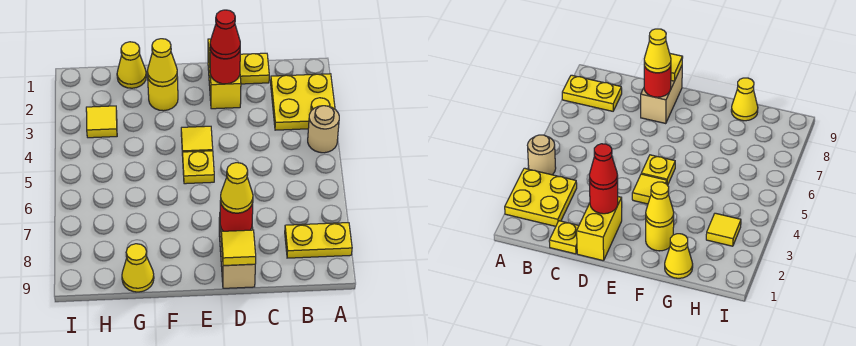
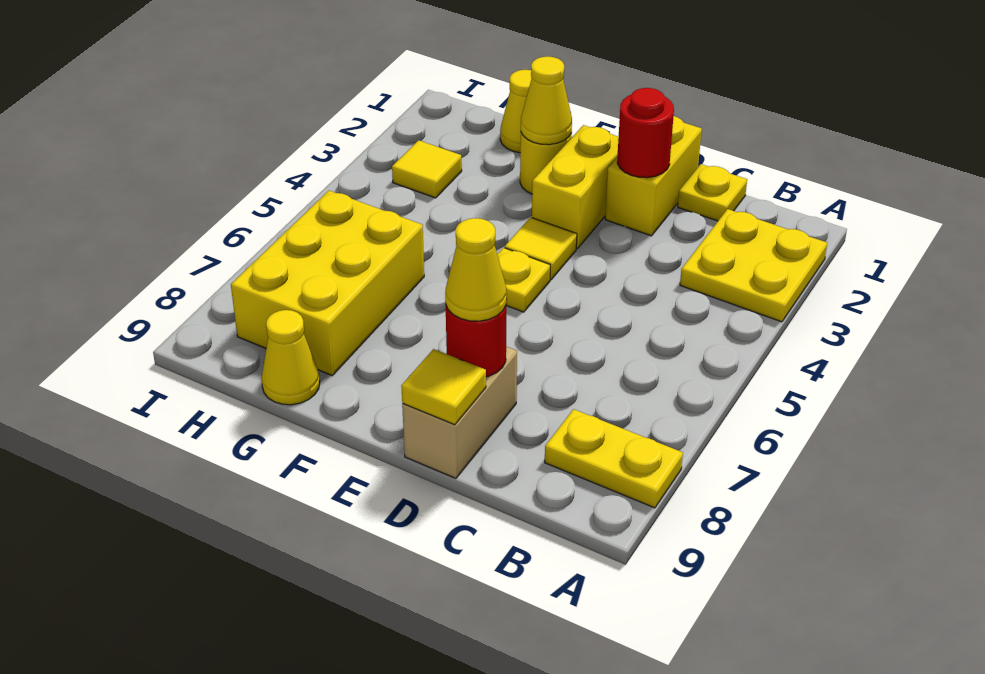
tan 1x1 round brick [308,106,339,153] -> none
red 1x1 cone [210,10,240,59] -> none
none -> yellow 1x2 brick [532,125,619,249]
none -> yellow 2x3 brick [231,191,424,375]

